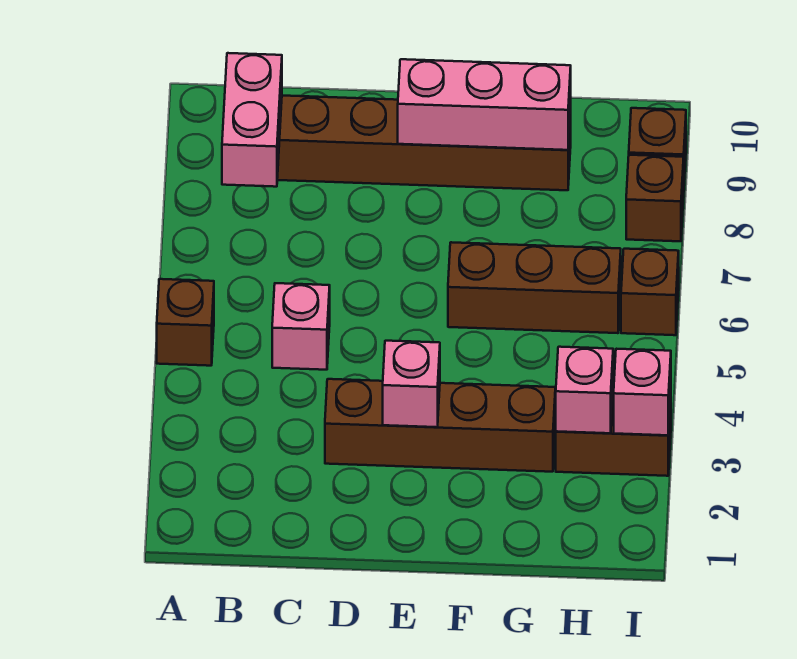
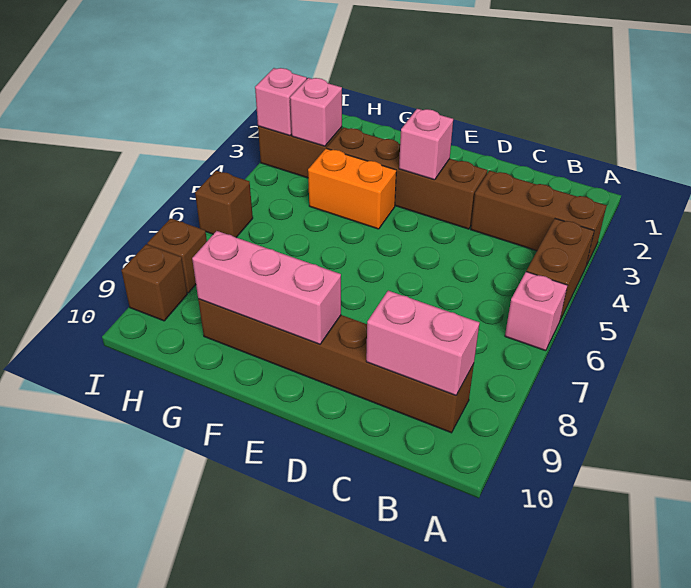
brown 1x1 brick [157,279,214,366] -> brown 1x2 brick [526,219,594,320]
pink 1x2 brick [222,53,282,187] -> pink 1x2 brick turned to [366,291,479,396]
pink 1x1 brick [272,283,330,370] -> pink 1x1 brick moved to [505,272,568,351]
none -> orange 1x2 brick [308,148,396,229]
brown 1x3 brick [448,242,621,333] -> brown 1x3 brick moved to [471,171,607,266]

